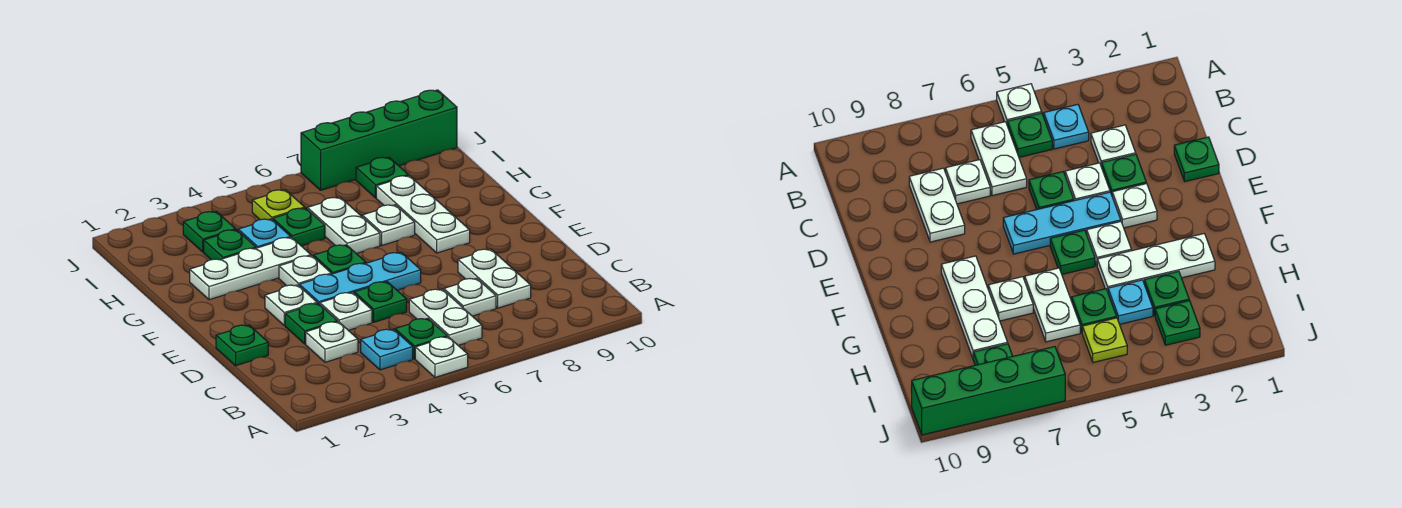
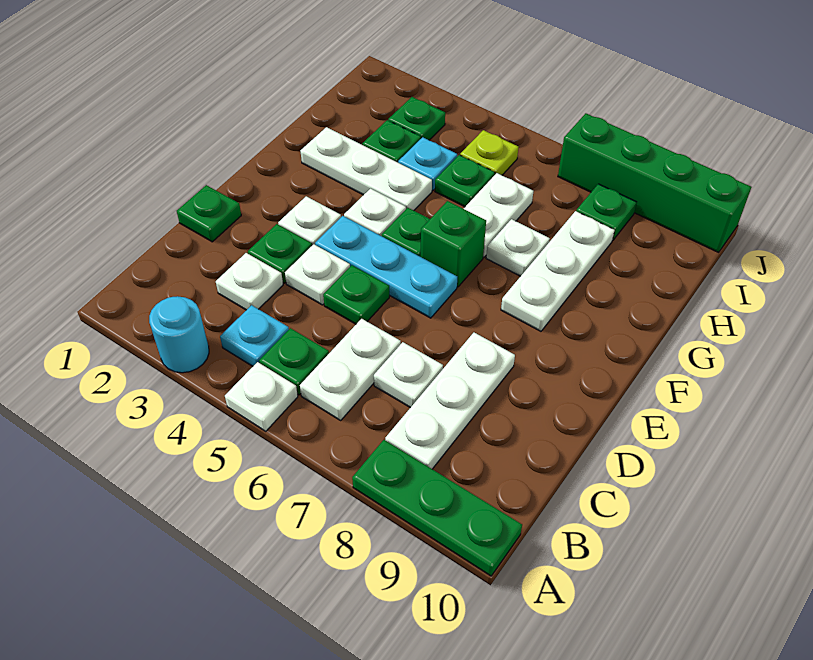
none -> cyan 1x1 round brick [149,296,209,373]
none -> green 1x3 plate [352,440,522,576]
white 1x2 plate [458,249,531,308] -> white 1x3 plate [385,333,515,469]
none -> green 1x1 brick [421,201,486,287]

